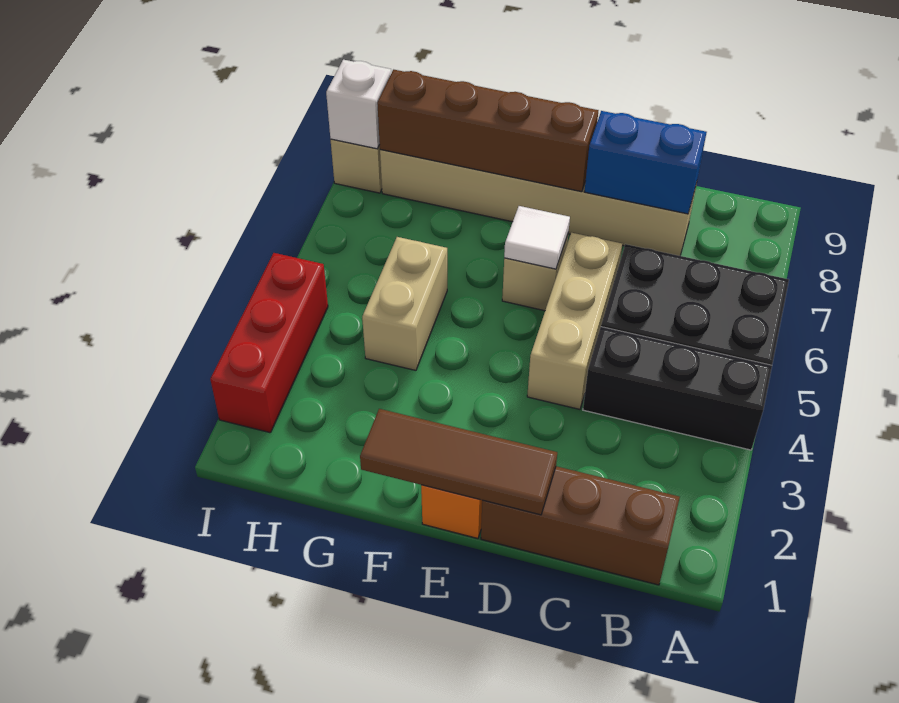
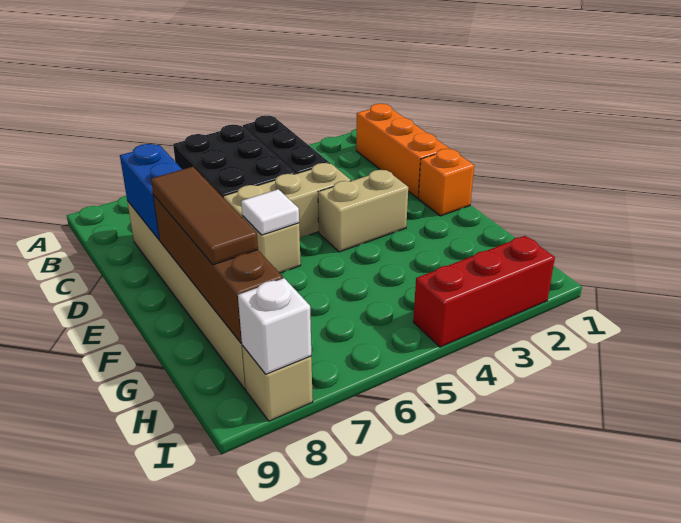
brown 1x3 brick [481,466,680,585] -> orange 1x3 brick [356,104,450,198]
brown 1x3 tile [360,409,557,515] -> brown 1x3 tile moved to [151,167,258,265]
tan 1x2 brick [362,237,447,370] -> tan 1x2 brick moved to [318,170,408,252]

